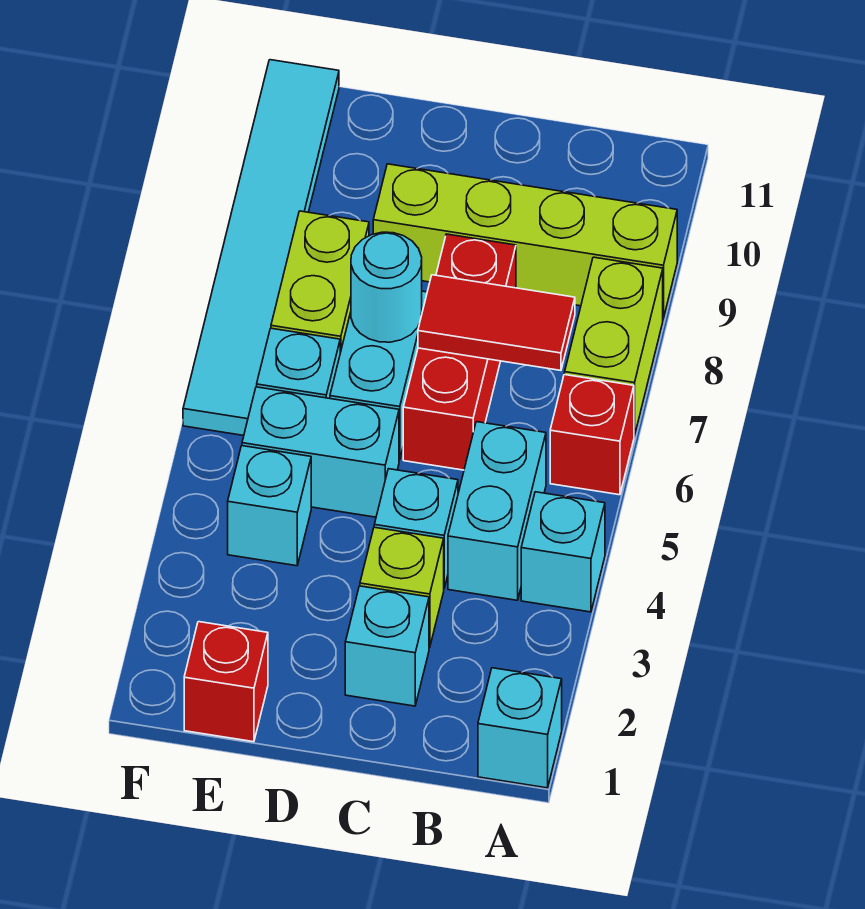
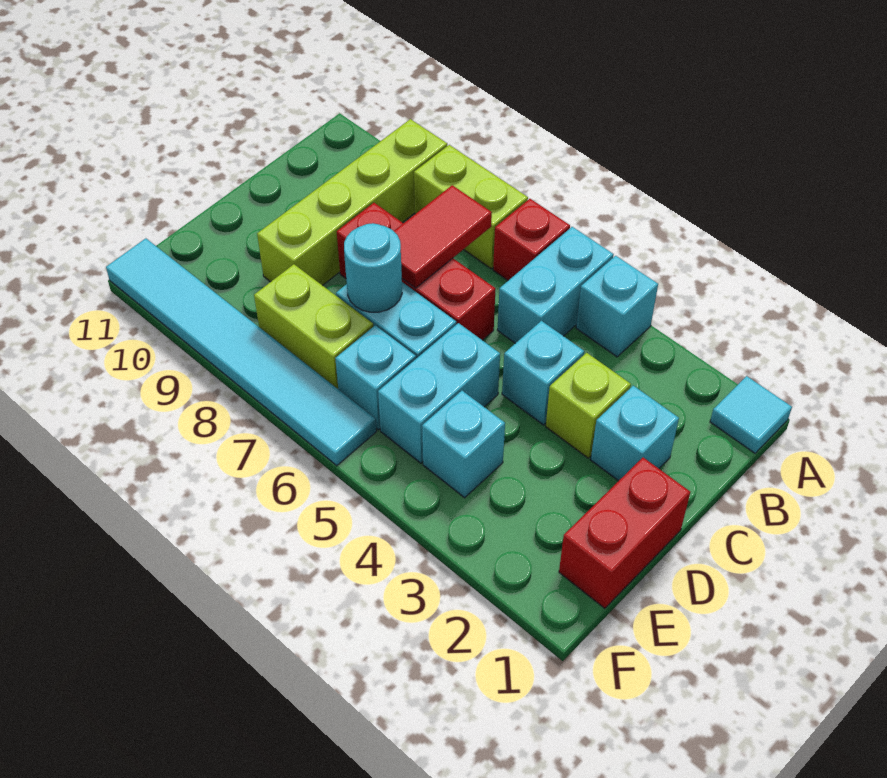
cyan 1x1 brick [478,668,562,788] -> cyan 1x1 tile [710,376,792,453]
cyan 1x2 brick [448,422,546,600] -> cyan 1x2 brick turned to [497,227,614,343]
red 1x1 brick [184,622,268,742] -> red 1x2 brick [559,458,690,608]

